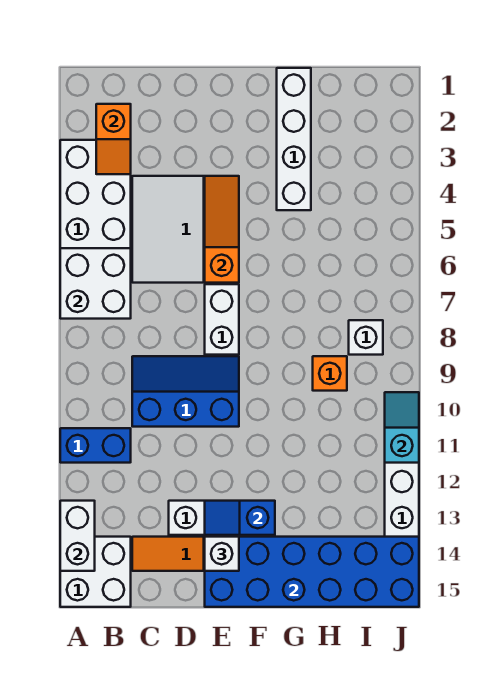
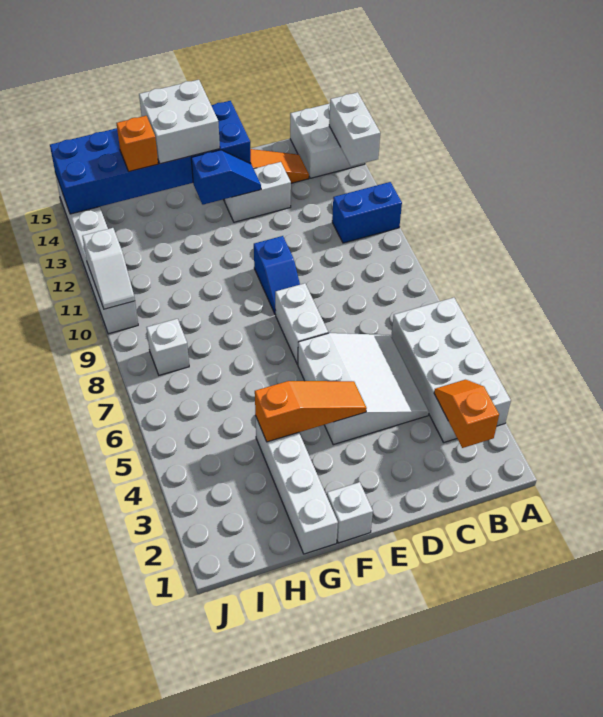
white 2x2 brick [60,248,131,319] -> white 2x2 brick moved to [139,80,220,164]
blue 2x3 slope [132,356,239,427] -> blue 1x2 slope [254,236,300,315]
orange 1x3 slope [205,176,239,283] -> orange 1x3 slope turned to [255,381,367,442]
white 1x1 brick [205,537,239,571] -> white 1x1 brick moved to [327,482,373,543]
orange 1x1 brick [313,356,347,391] -> orange 1x1 brick moved to [117,116,158,171]
cyan 1x2 slope [385,392,419,463] -> white 1x2 slope [82,228,135,309]

